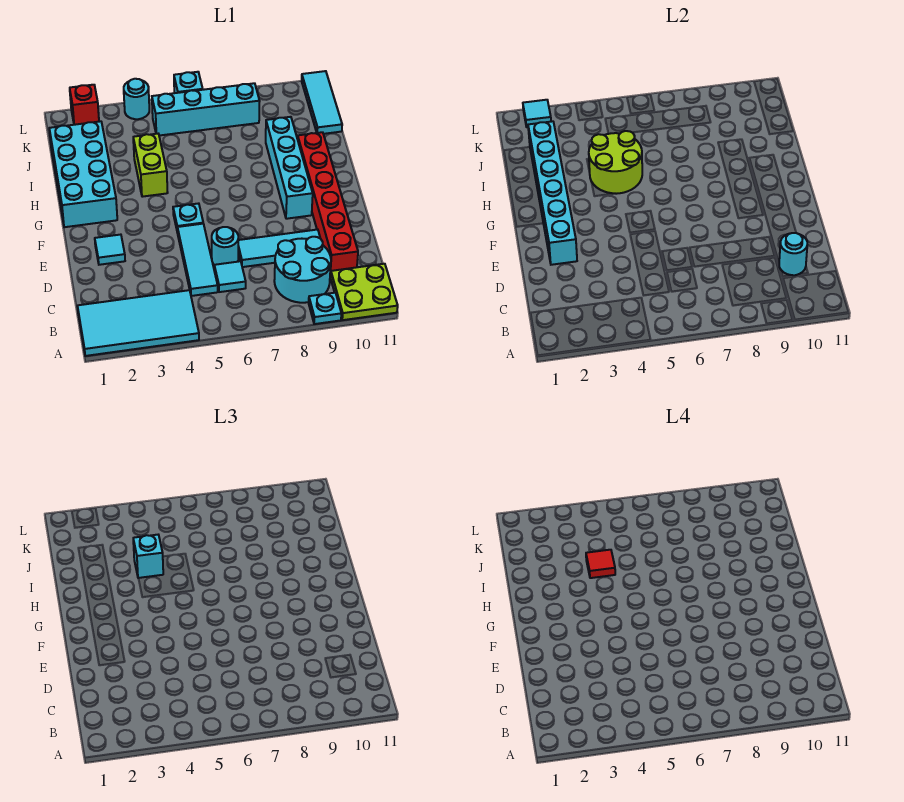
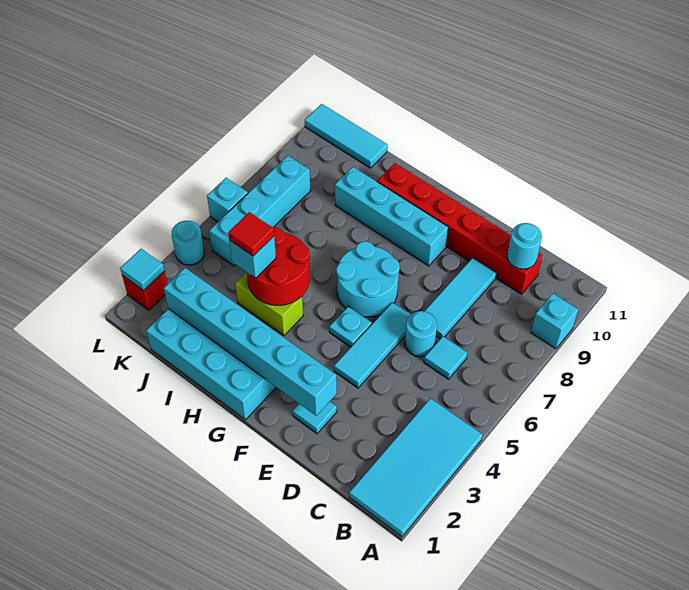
cyan 1x1 plate [309,293,341,324] -> cyan 1x1 brick [531,293,578,349]
lime 2x2 plate [331,264,398,320] -> none
cyan 2x2 round brick [274,237,331,303] -> cyan 2x2 round brick moved to [336,241,400,317]
cyan 1x3 tile [177,224,218,296] -> cyan 1x3 tile turned to [334,302,411,388]
lime 2x2 round brick [589,131,642,194] -> red 2x2 round brick [247,228,310,305]

